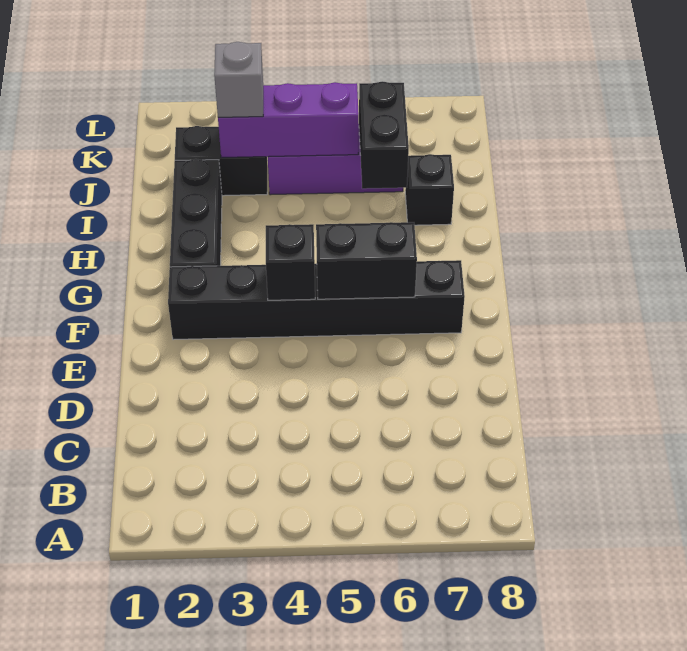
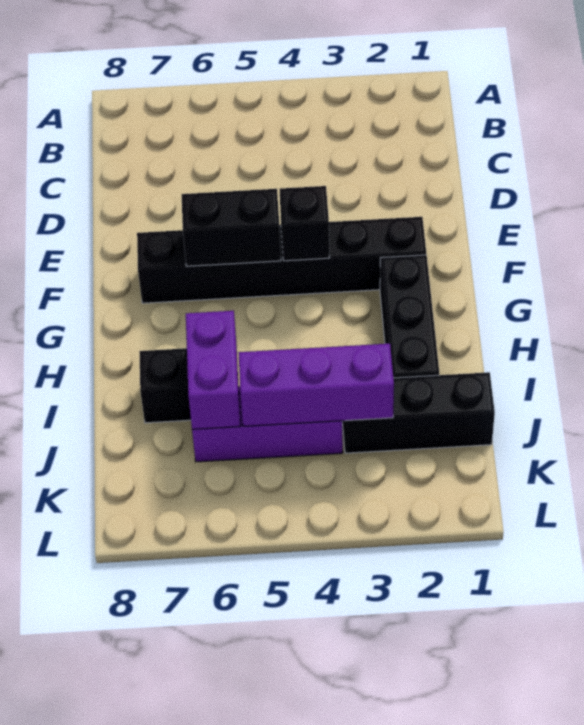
black 1x2 brick [359,81,409,189] -> purple 1x2 brick [186,311,240,429]
black 1x2 brick [175,126,267,196] -> black 1x3 brick [342,372,495,453]
grey 1x1 brick [214,42,263,117] -> none

